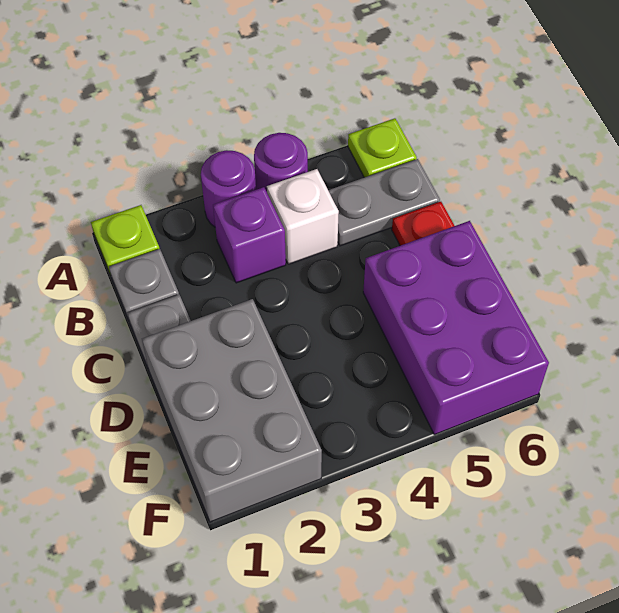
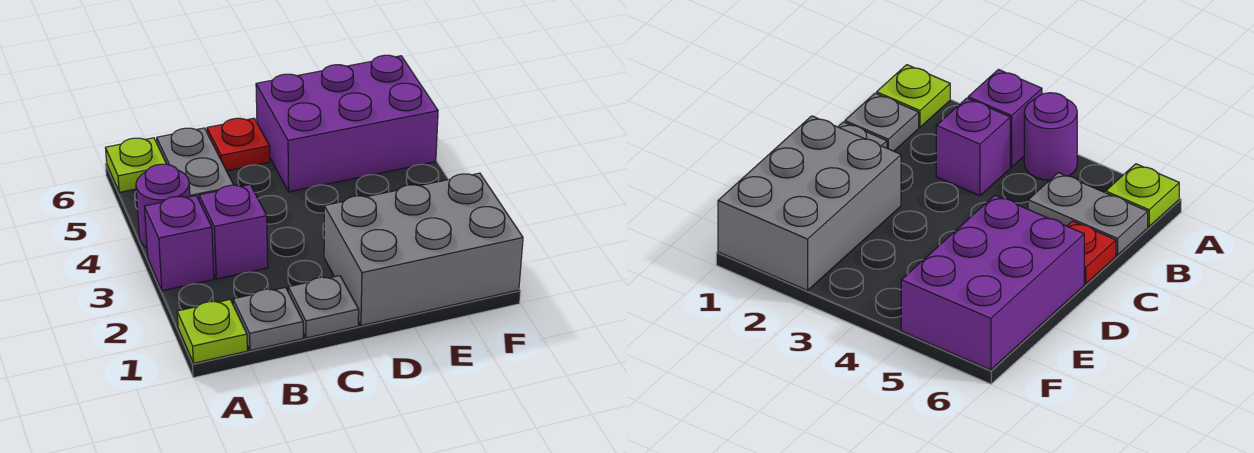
purple 1x1 round brick [201,150,256,227] -> purple 1x1 brick [144,196,214,291]
white 1x1 brick [267,169,339,264] -> none

